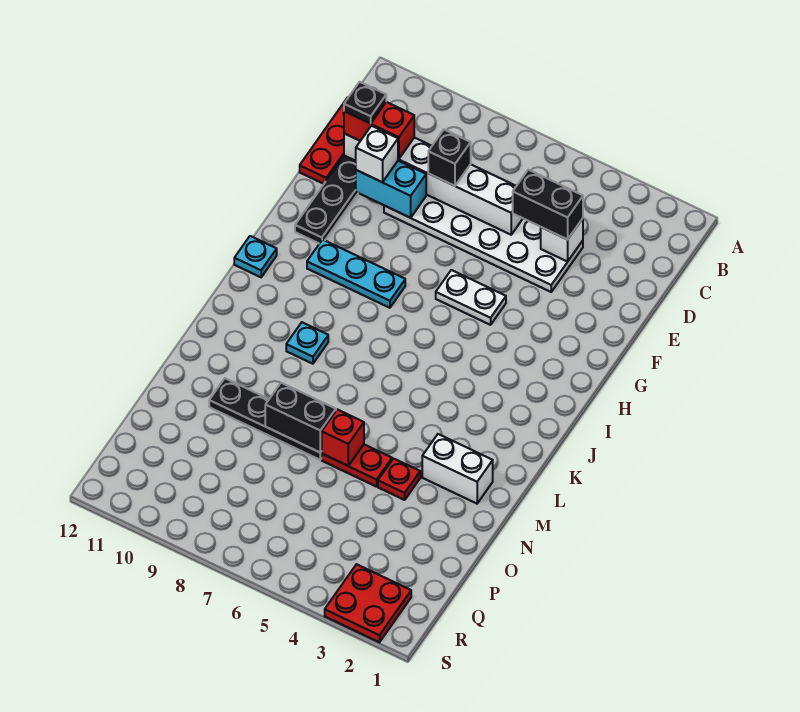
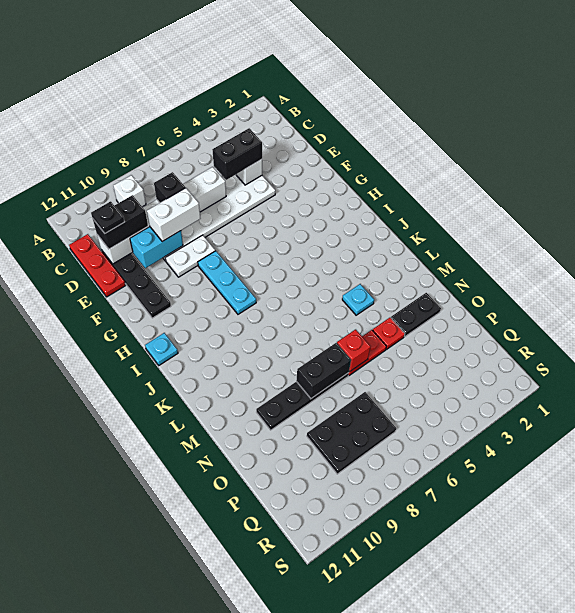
red 1x2 brick [344,102,414,159] -> black 1x2 brick [93,195,148,249]
white 1x1 brick [356,126,398,182] -> white 1x1 brick moved to [113,175,146,207]
white 1x2 plate [436,270,506,325] -> white 1x2 plate moved to [166,235,215,277]
cyan 1x3 plate [307,240,405,308] -> cyan 1x3 plate turned to [198,251,256,314]
cyan 1x1 plate [286,322,328,364] -> cyan 1x1 plate moved to [342,284,374,315]
white 1x2 brick [422,434,493,504] -> white 1x2 brick moved to [147,188,200,242]
none -> black 1x2 plate [391,293,441,337]
none -> black 2x3 plate [307,392,396,474]
red 2x2 plate [325,564,411,642] -> none

